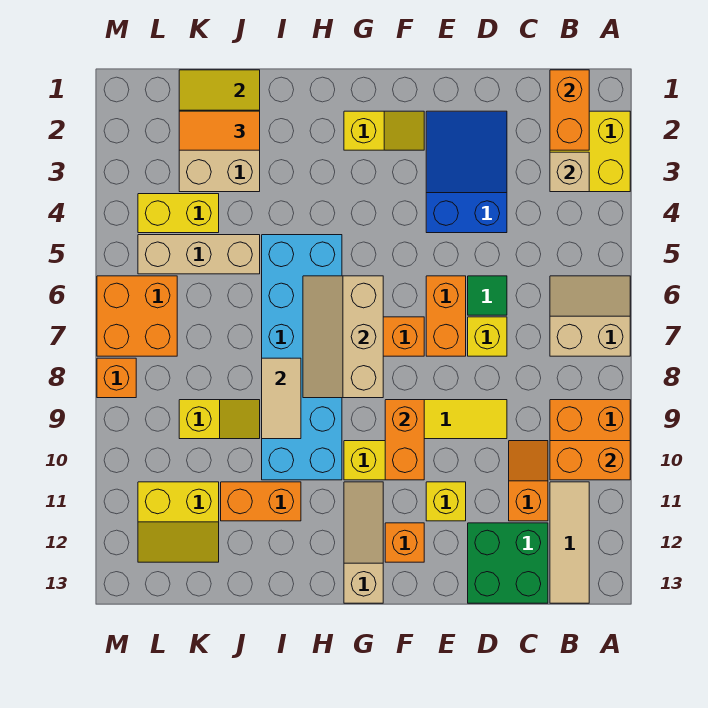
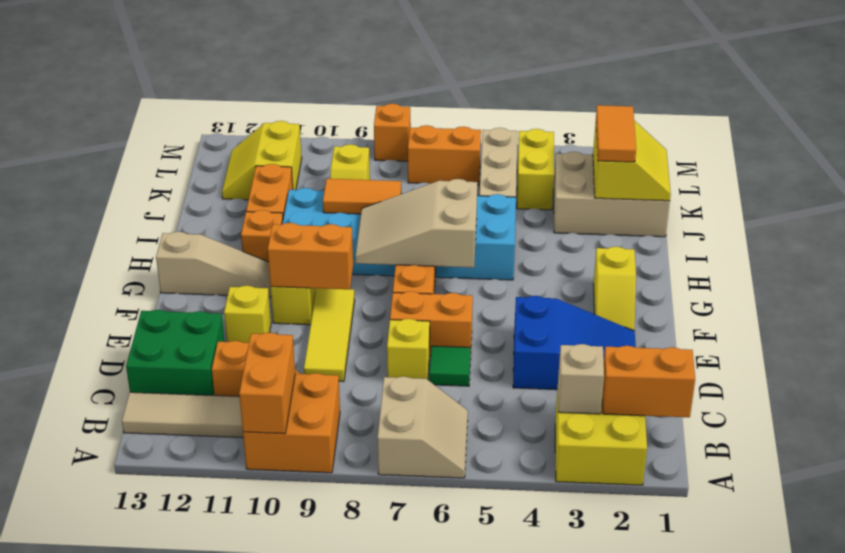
orange 1x1 brick [385,523,424,562] -> orange 1x1 brick moved to [241,210,283,262]
tan 2x3 slope [303,276,383,398] -> tan 2x3 slope turned to [355,179,477,268]
tan 1x2 tile [262,358,301,439] -> orange 1x2 tile [323,179,401,214]
orange 2x2 brick [97,276,177,356] -> orange 1x2 brick [408,125,481,185]

